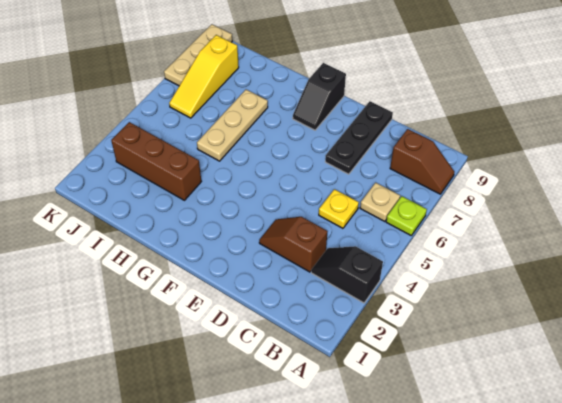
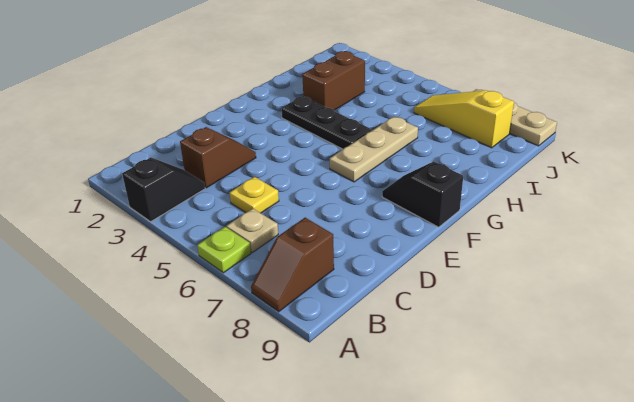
black 1x3 plate [325,101,393,174] -> black 1x3 plate moved to [282,96,372,149]
brown 1x3 brick [111,122,201,200] -> brown 1x2 brick [302,51,365,110]
tan 1x3 plate [197,90,268,161] -> tan 1x3 plate turned to [330,117,418,182]

